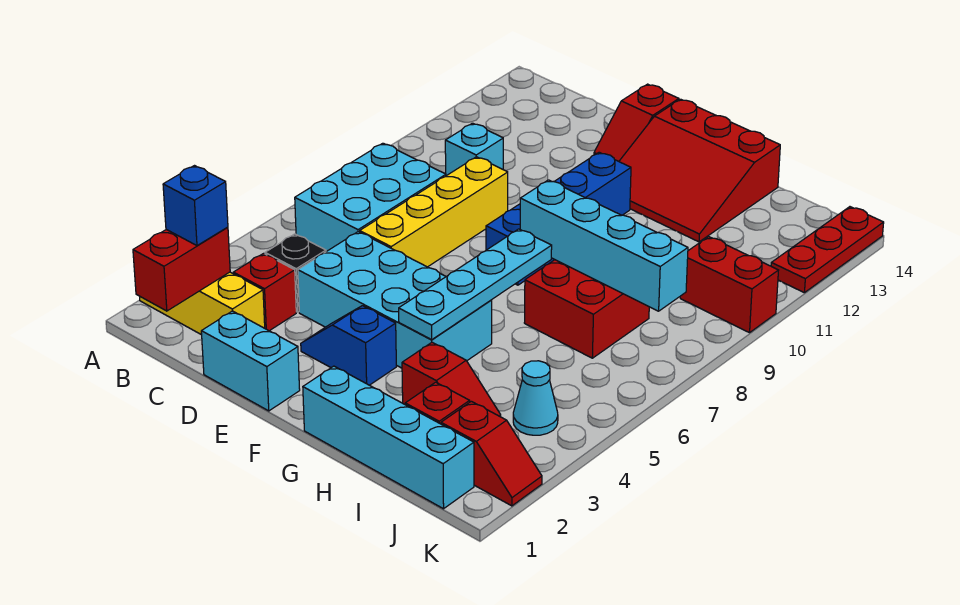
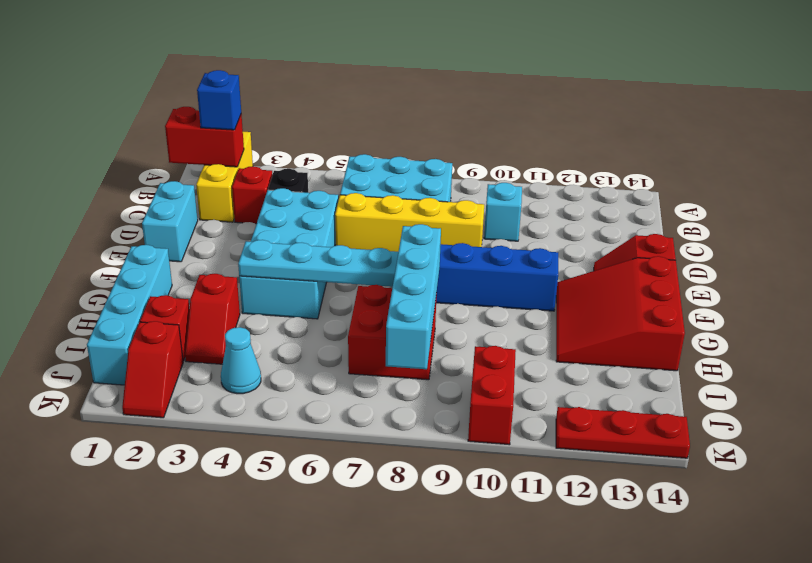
blue 1x2 slope [301,306,396,385] -> none

